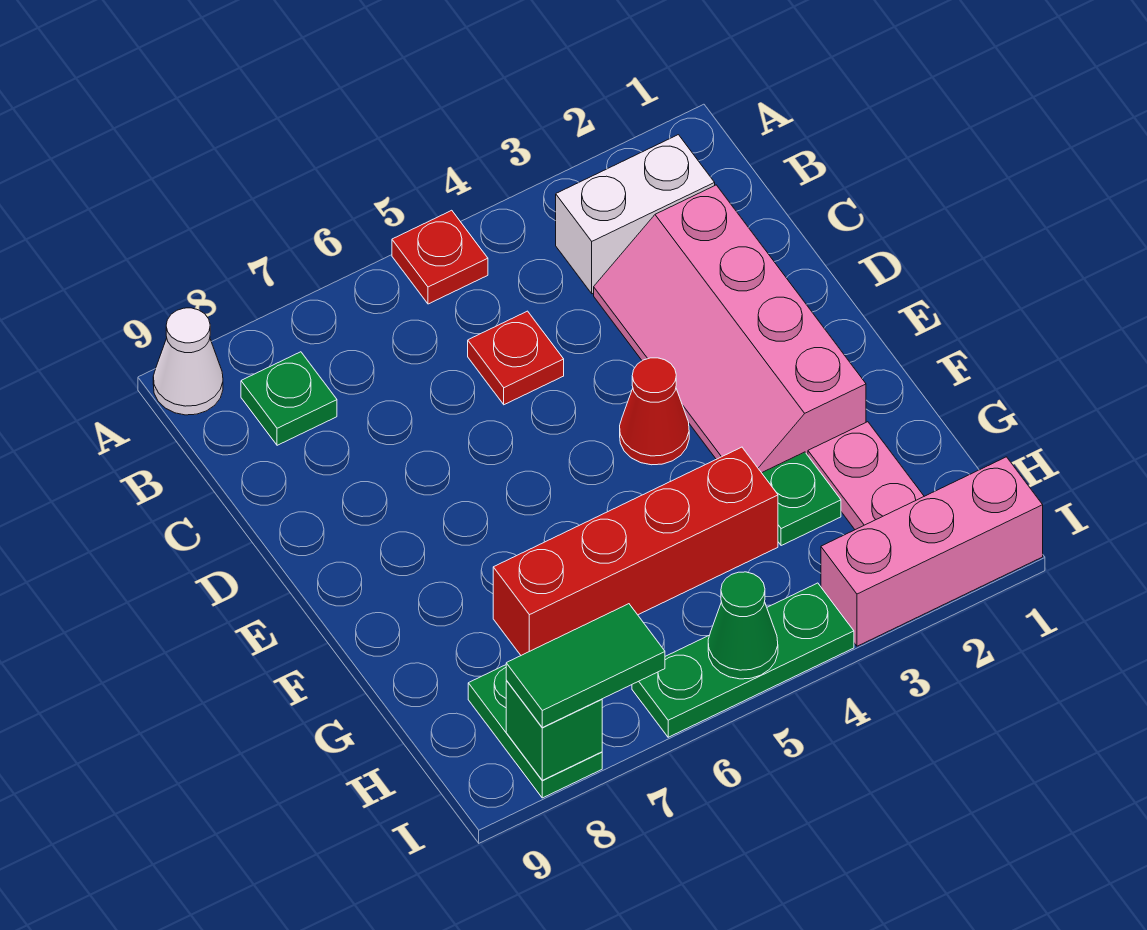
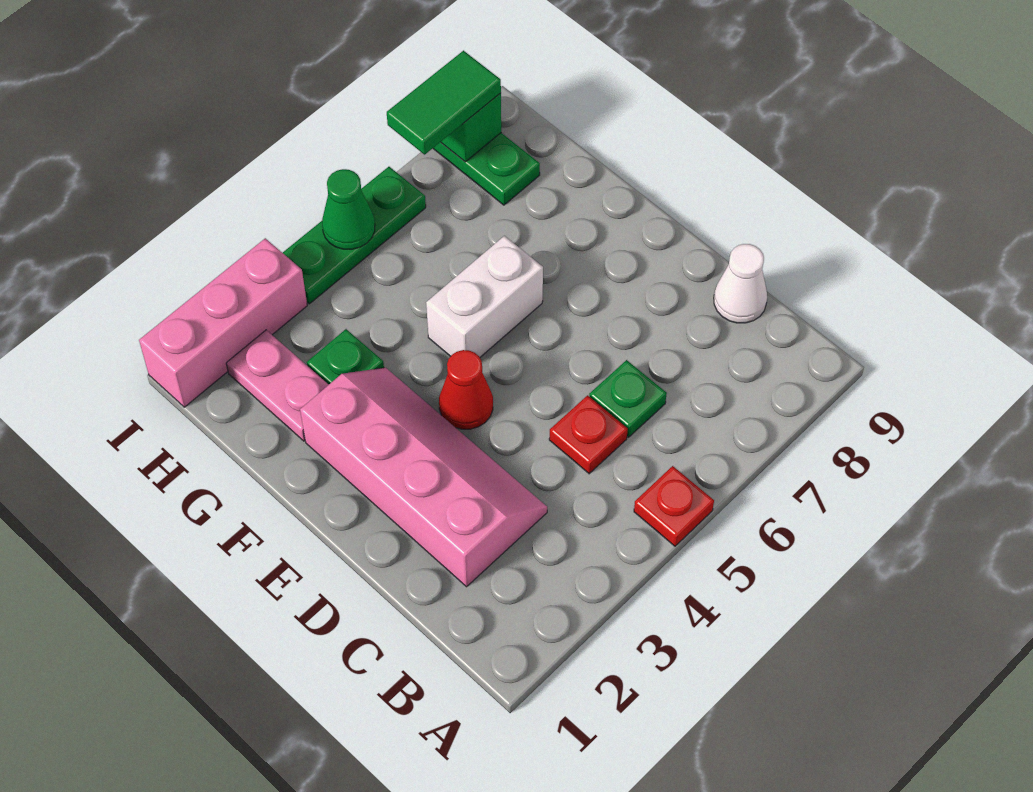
white 1x1 cone [153,308,223,415] -> white 1x1 cone moved to [714,244,767,323]
white 1x2 brick [556,135,715,294] -> white 1x2 brick moved to [426,236,543,357]
green 1x1 plate [241,352,337,445] -> green 1x1 plate moved to [589,360,667,437]
red 1x4 brick [493,447,778,655] -> none

